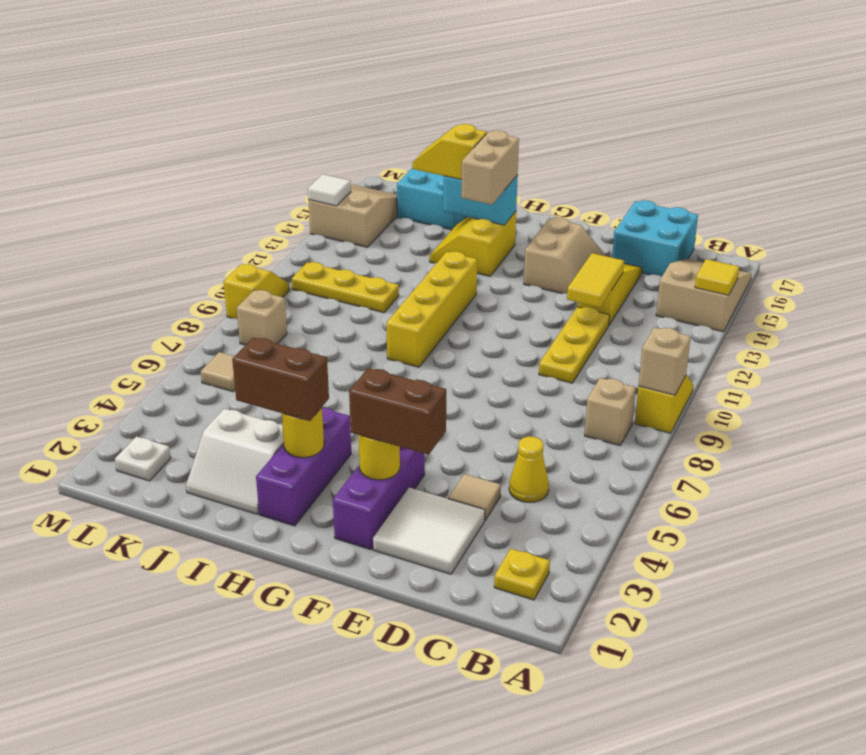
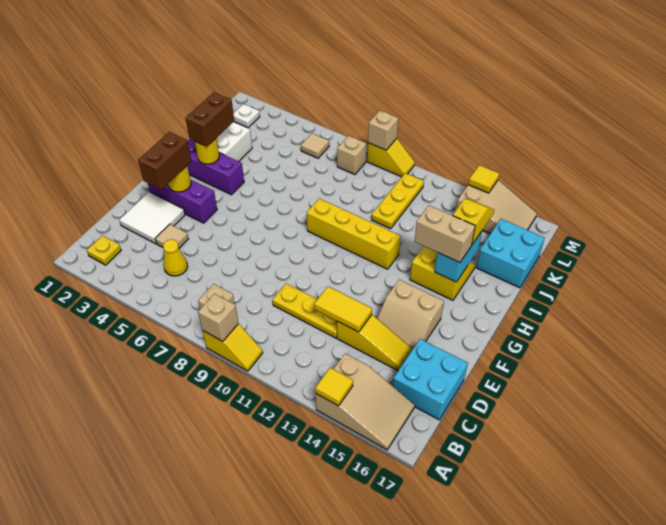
none -> tan 1x1 brick [368,111,398,150]
white 1x1 tile [308,174,351,206] -> yellow 1x1 tile [468,165,499,193]

